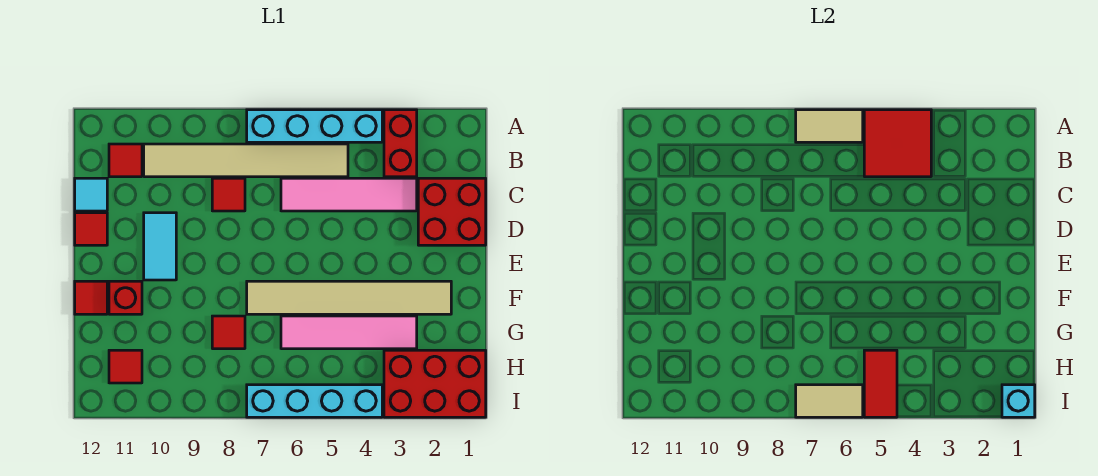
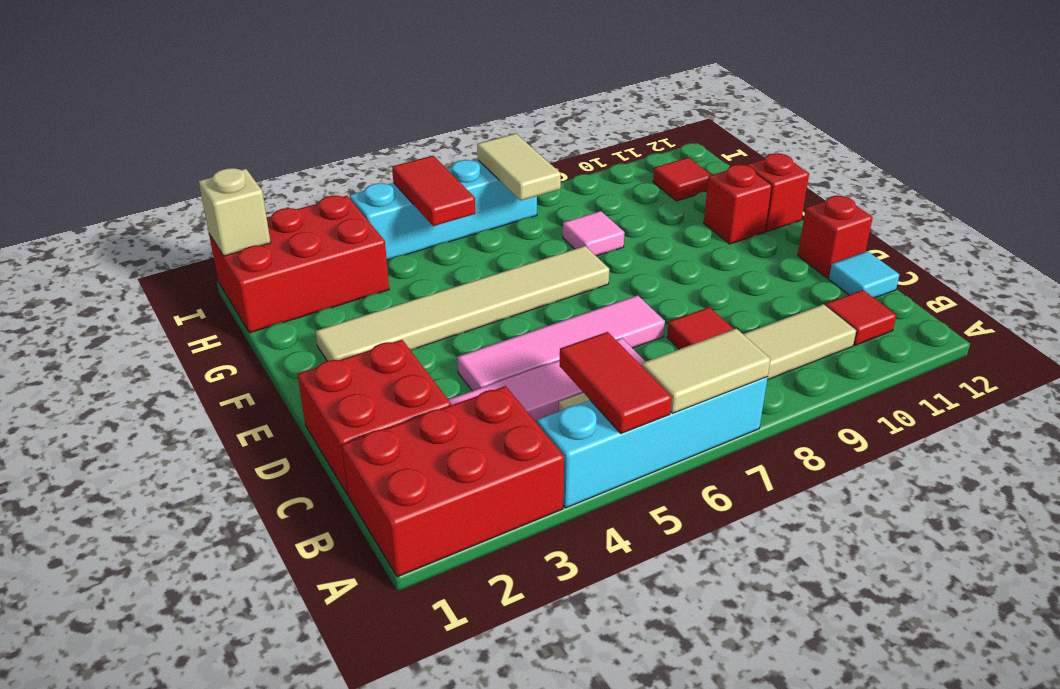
red 1x2 brick [384,110,417,177] -> red 2x3 brick [342,386,564,577]
red 2x2 tile [864,110,931,177] -> red 1x2 tile [560,332,672,433]
cyan 1x2 tile [144,213,176,280] -> none
red 1x1 tile [75,213,107,245] -> red 1x1 brick [798,196,873,278]
red 1x1 tile [75,281,107,314] -> red 1x1 brick [746,153,809,232]
pink 1x4 tile [281,316,417,349] -> pink 1x4 tile moved to [457,295,665,391]
red 1x1 tile [212,316,245,349] -> pink 1x1 tile [563,211,625,256]
cyan 1x1 brick [1002,385,1035,417] -> tan 1x1 brick [199,168,271,256]
tan 1x2 tile [796,385,863,417] -> tan 1x2 tile turned to [477,133,561,201]

